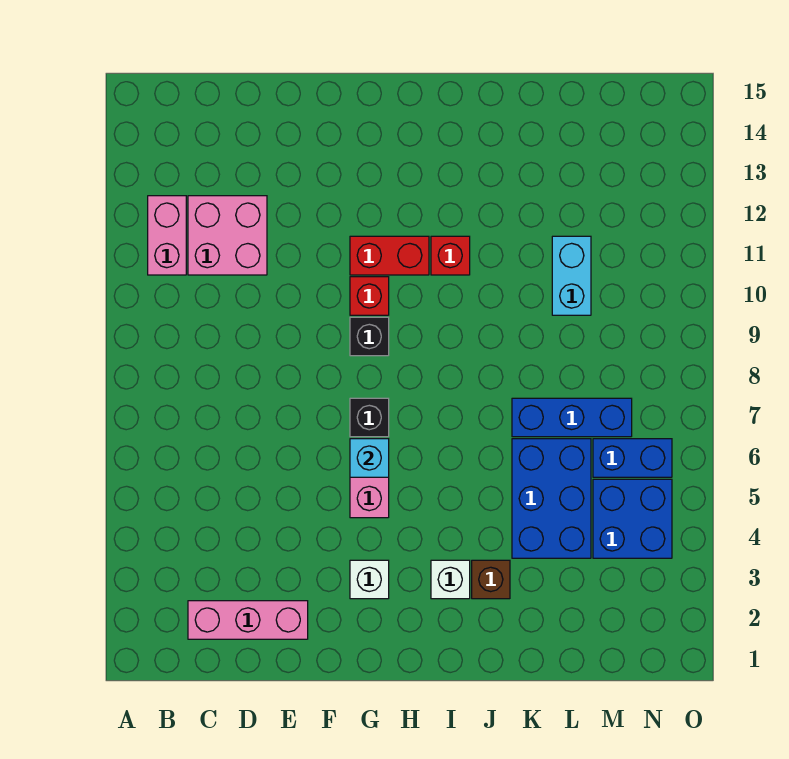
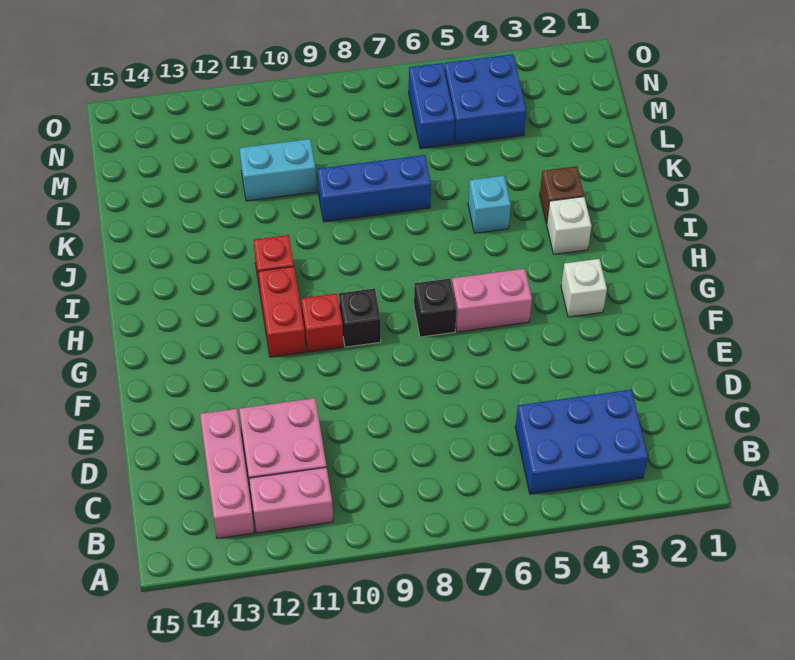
pink 1x3 brick [188,601,308,639] -> pink 1x3 brick moved to [200,409,254,538]
cyan 1x1 brick [350,439,389,477] -> cyan 1x1 brick moved to [468,176,511,233]
blue 2x3 brick [512,439,591,558] -> blue 2x3 brick moved to [515,390,648,494]
blue 1x3 brick [512,398,632,437] -> blue 1x3 brick turned to [318,155,431,222]

